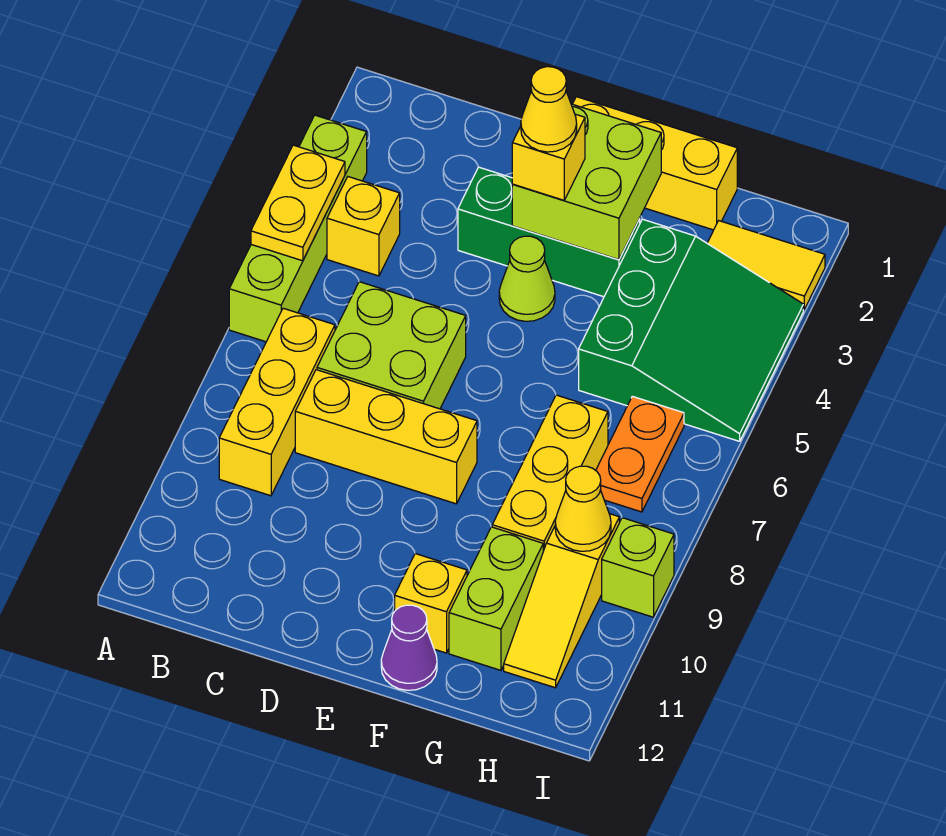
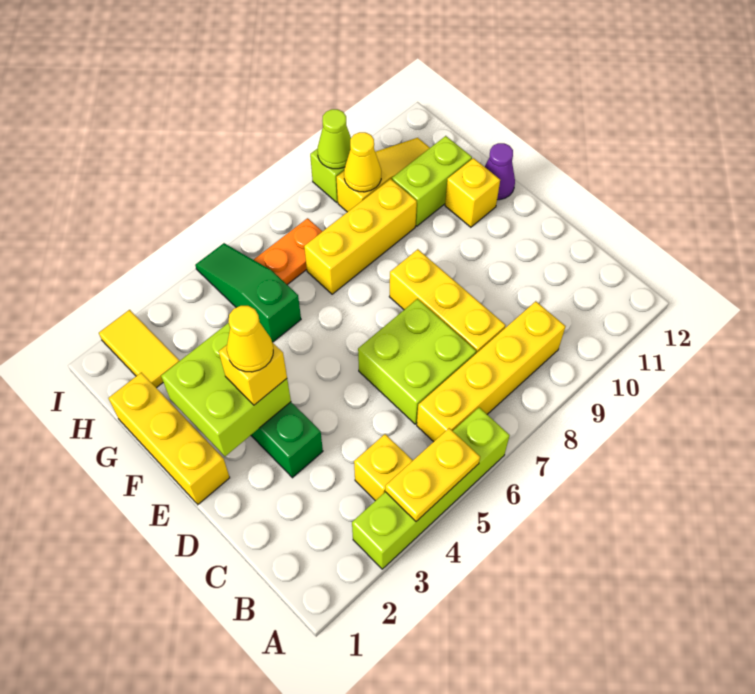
yellow 1x3 brick [219,308,335,496] -> yellow 1x4 brick [417,301,565,442]
lime 1x1 cone [499,236,555,321] -> lime 1x1 cone moved to [318,109,351,169]
green 3x3 slope [579,219,803,441] -> green 1x3 slope [195,243,301,342]

